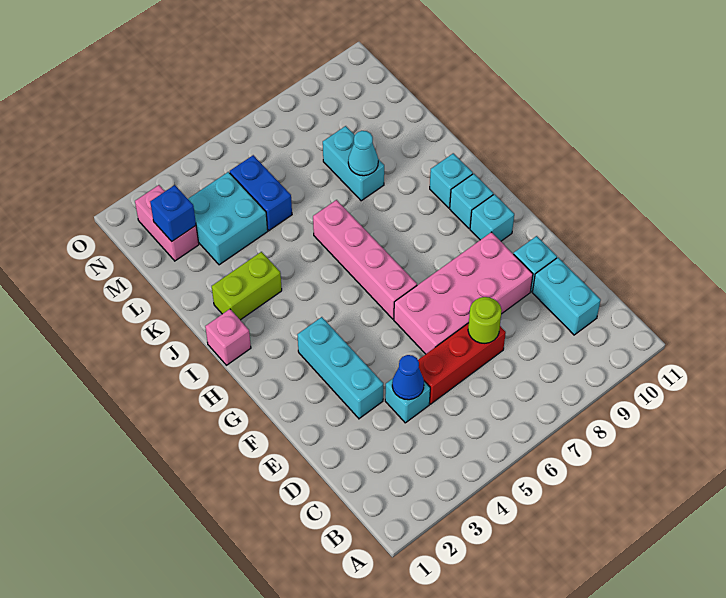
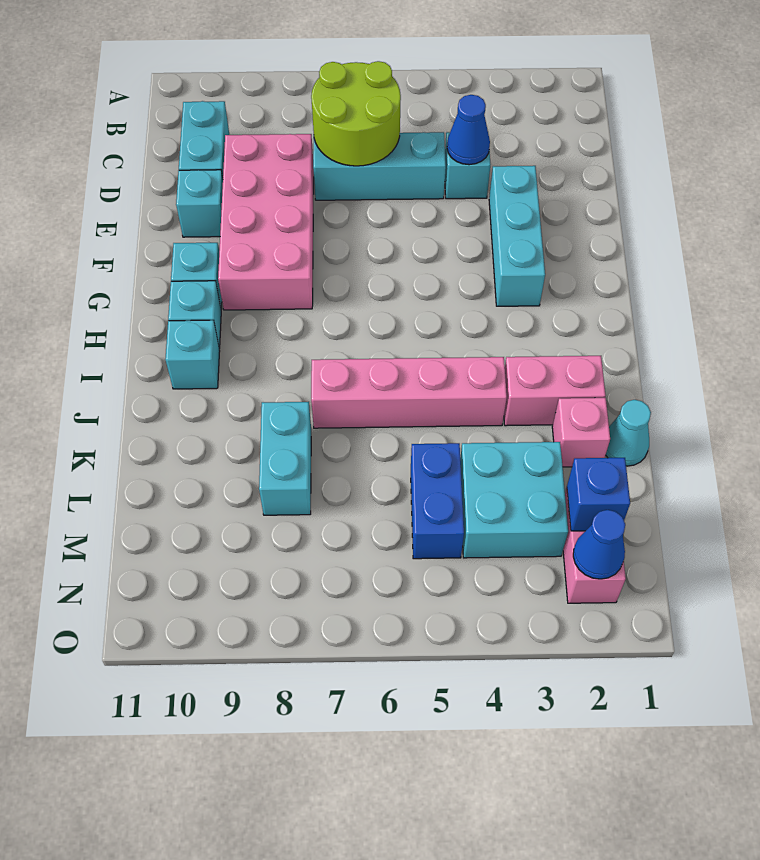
red 1x3 brick [418,323,506,404] -> cyan 1x3 brick [313,132,446,200]
lime 1x1 round brick [468,297,502,343] -> lime 2x2 round brick [311,61,401,166]
pink 2x4 brick [394,232,533,354] -> pink 2x4 brick turned to [218,134,314,310]
pink 1x4 brick [313,200,417,319] -> pink 1x4 brick turned to [311,357,507,428]
pink 1x1 brick [205,309,251,365] -> pink 1x1 brick moved to [552,398,610,467]
lime 1x2 brick [212,252,282,320] -> pink 1x2 brick [504,356,606,426]
cyan 1x1 cone [348,131,378,176] -> cyan 1x1 cone moved to [606,400,651,466]
none -> blue 1x1 cone [573,510,625,579]

